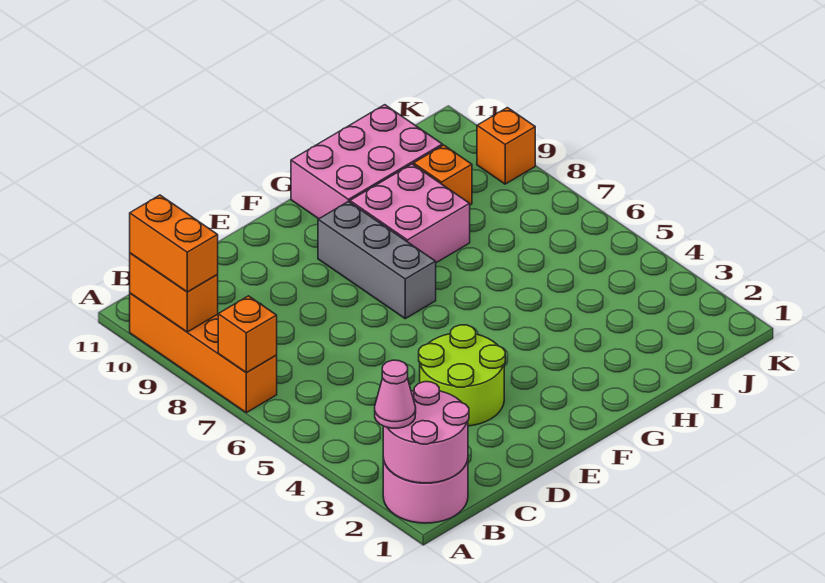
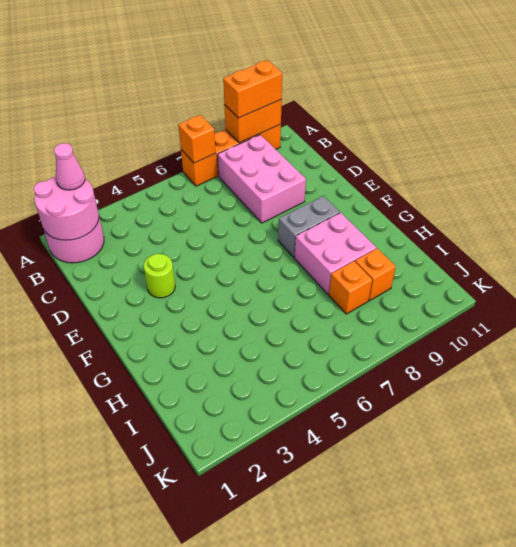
lime 2x2 round brick [419,325,505,426] -> lime 1x1 round brick [144,254,175,298]
grey 1x3 brick [318,201,436,319] -> grey 1x2 brick [278,196,340,257]
pink 2x3 brick [291,105,442,219] -> pink 2x3 brick moved to [217,135,306,223]
orange 1x1 brick [477,108,535,184] -> orange 1x1 brick moved to [329,261,372,314]

